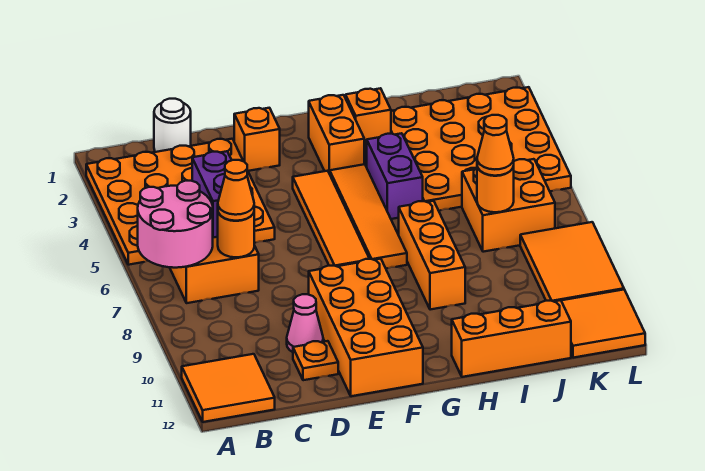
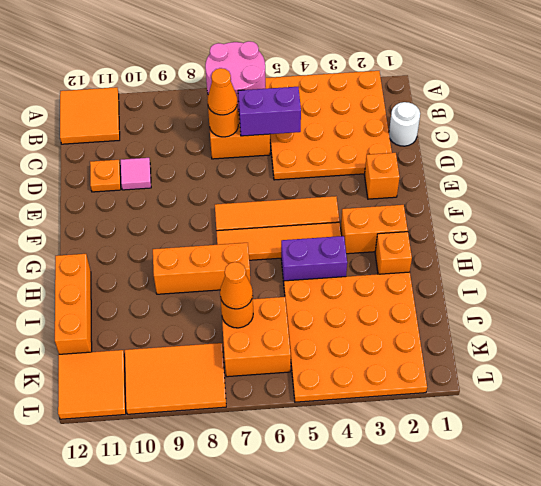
pink 1x1 cone [287,294,323,352] -> pink 1x1 tile [121,158,151,190]
orange 2x4 brick [309,259,423,396] -> none

